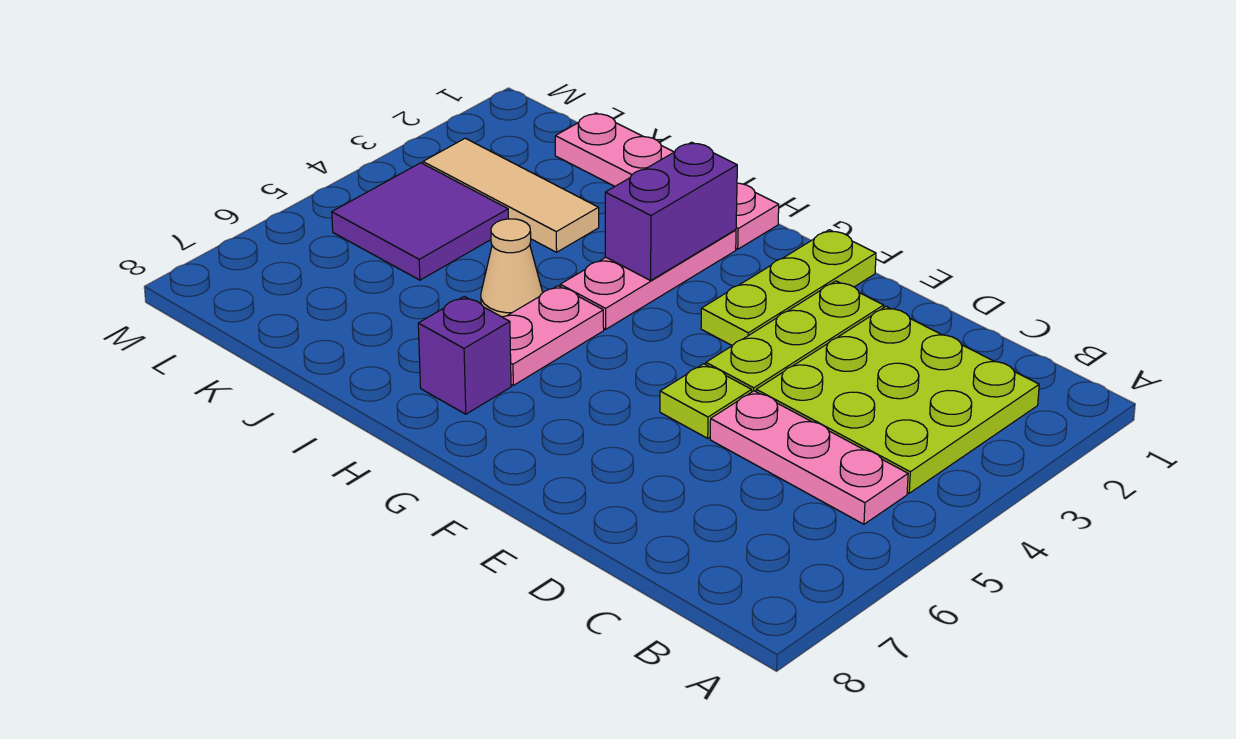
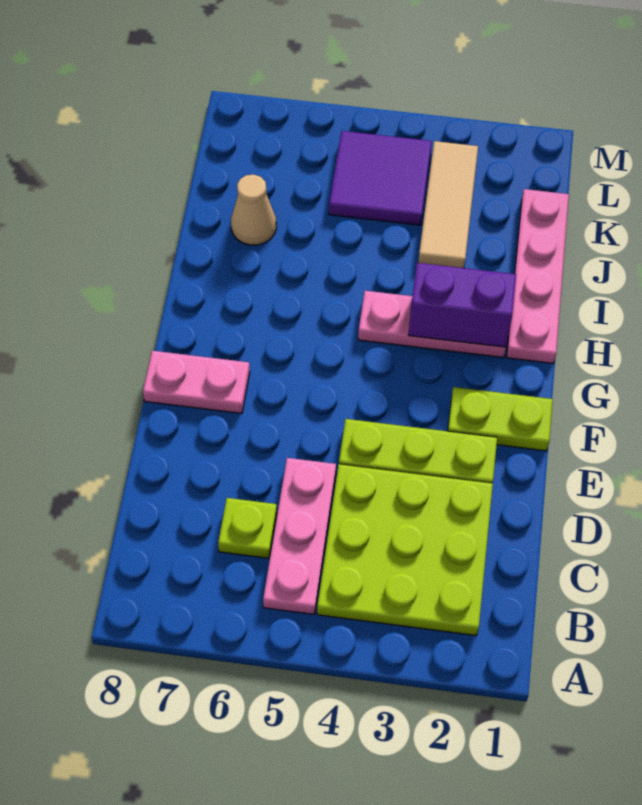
lime 1x1 plate [660,364,752,438] -> lime 1x1 plate moved to [218,498,277,558]
lime 1x3 plate [701,230,876,346] -> lime 1x2 plate [448,387,553,451]
pink 1x2 plate [503,286,604,385] -> pink 1x2 plate moved to [143,351,250,413]
purple 1x1 brick [418,297,511,414] -> none
tan 1x1 cone [481,219,543,317] -> tan 1x1 cone moved to [231,175,276,245]

